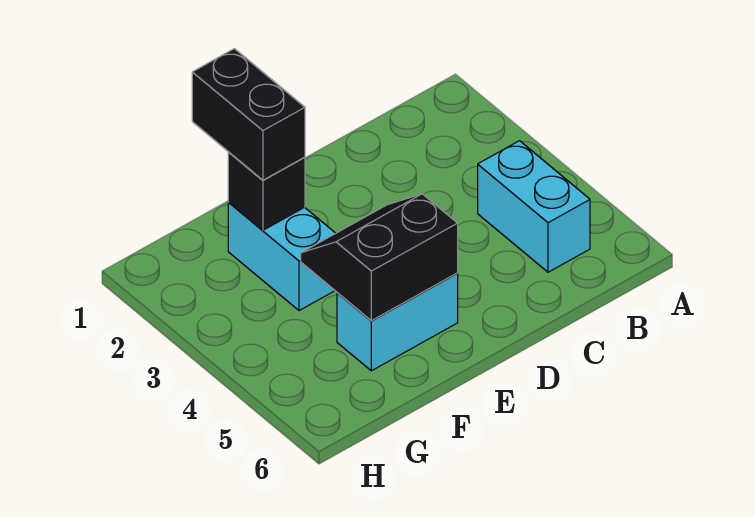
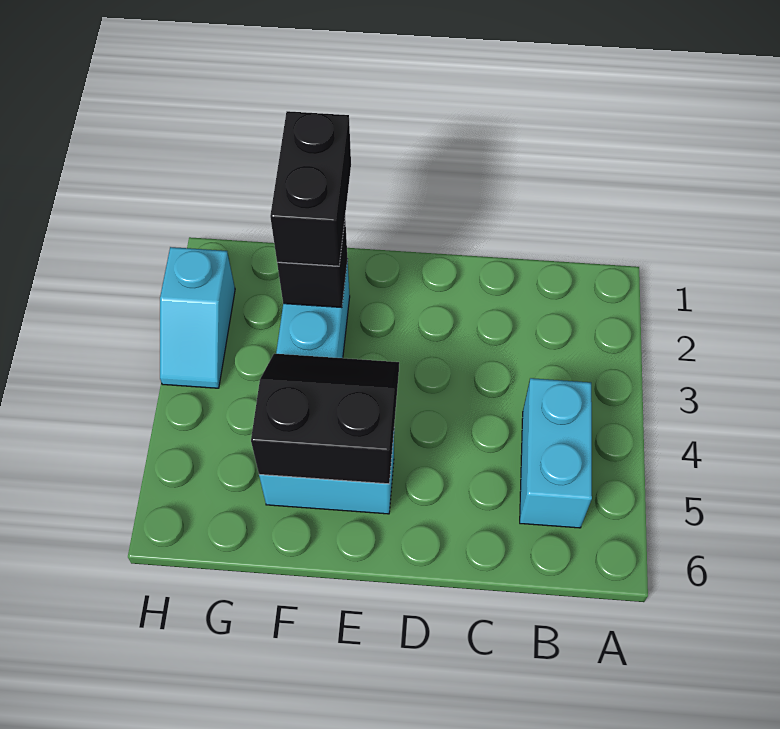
none -> cyan 1x2 slope [160,247,235,388]

